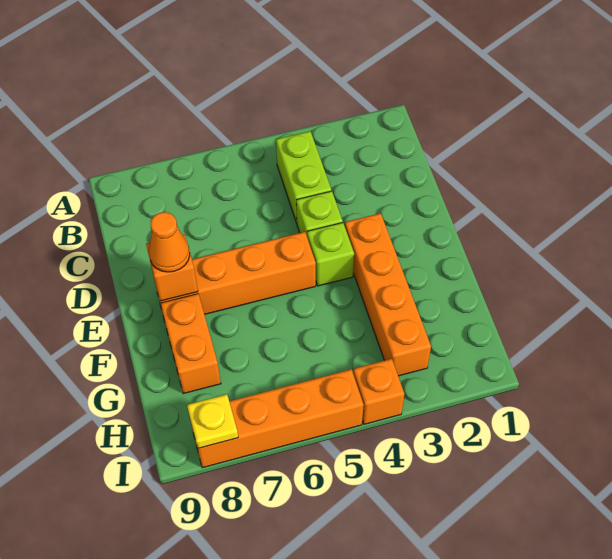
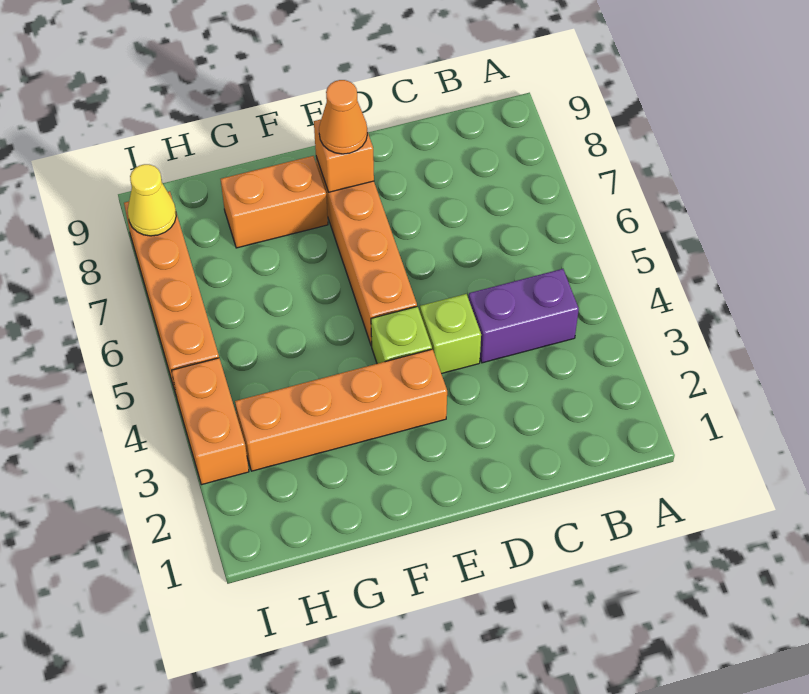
lime 1x2 brick [276,131,331,223] -> purple 1x2 brick [469,269,579,363]
orange 1x1 brick [353,359,404,424] -> orange 1x2 brick [172,358,249,485]
yellow 1x1 plate [187,394,238,448] -> yellow 1x1 cone [128,164,176,236]

